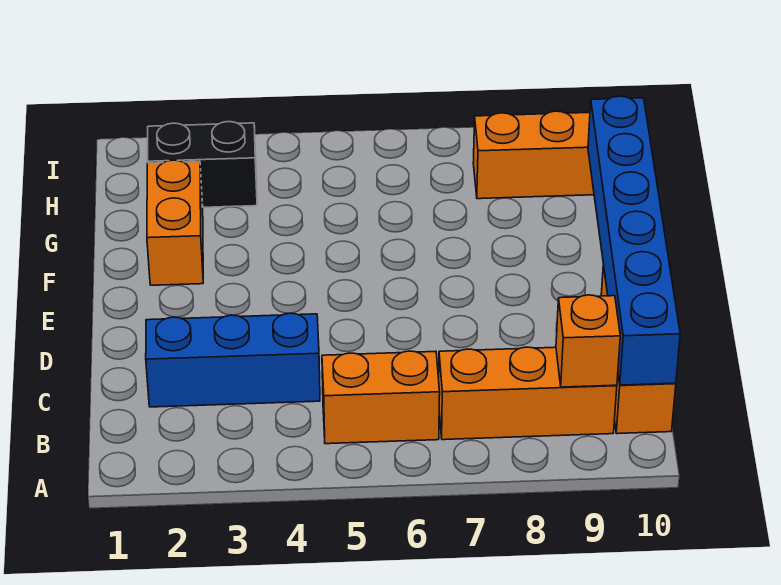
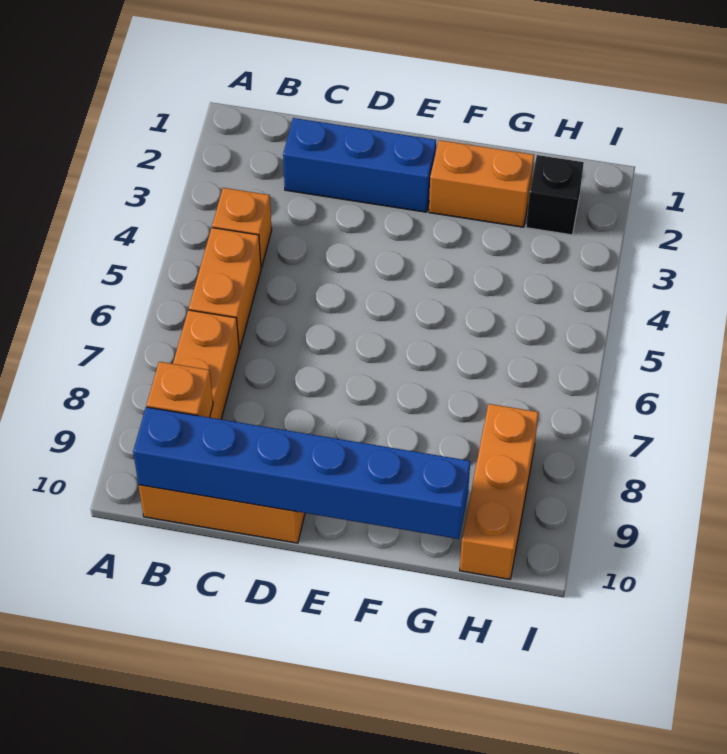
none -> orange 1x1 brick [212,188,272,268]
blue 1x3 brick [146,313,320,407] -> blue 1x3 brick turned to [283,118,436,212]
black 1x2 brick [148,122,257,207] -> black 1x1 brick [526,155,584,235]

